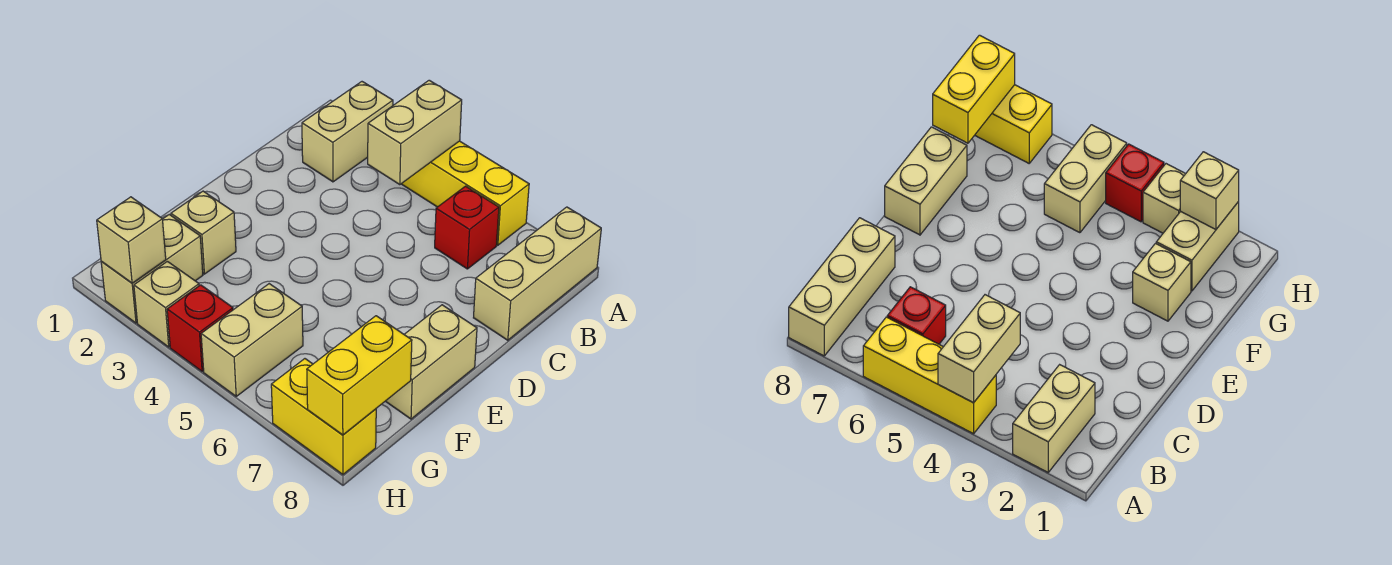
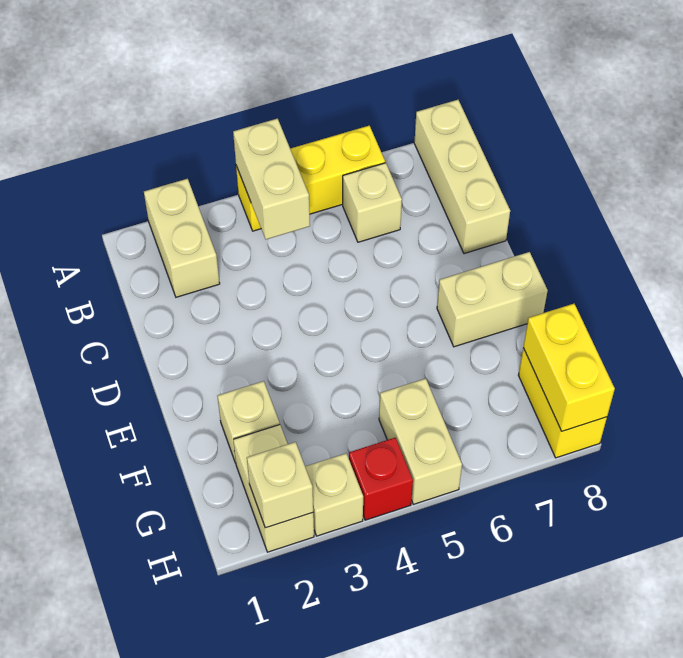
red 1x1 brick [435,186,499,269] -> tan 1x1 brick [343,163,402,242]
tan 1x2 brick [386,305,477,419] -> tan 1x2 brick turned to [437,252,548,347]
yellow 1x2 brick [271,359,376,475] -> yellow 1x2 brick turned to [518,348,607,458]

